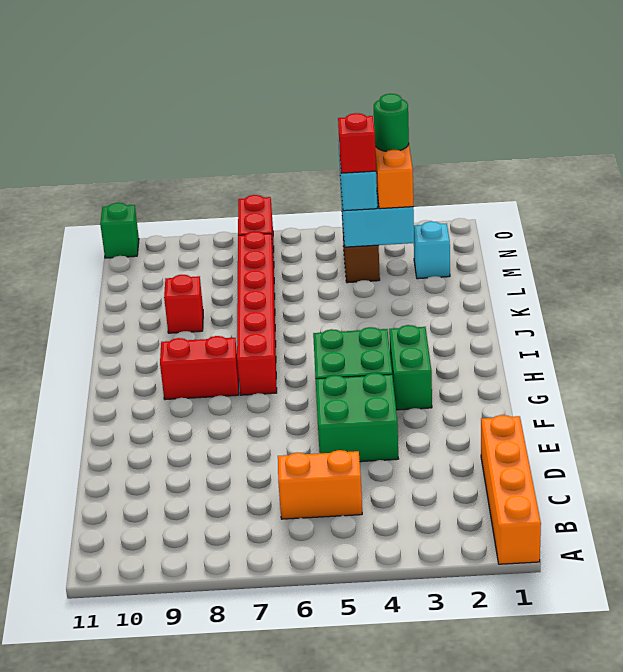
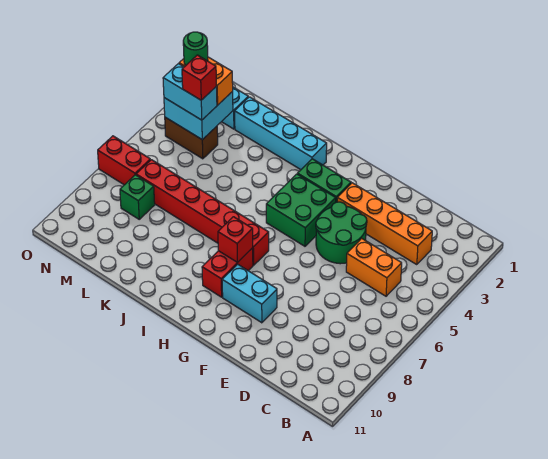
orange 1x4 brick [481,415,541,564] -> orange 1x4 brick moved to [337,183,432,265]
orange 1x2 brick [278,450,362,519] -> orange 1x2 brick turned to [346,238,402,296]
green 2x2 brick [316,373,398,462] -> green 2x2 round brick [316,202,367,264]
none -> cyan 1x2 brick [222,264,277,323]
none -> cyan 1x4 brick [235,97,327,170]
red 1x1 brick [164,275,203,333] -> red 1x1 brick moved to [218,217,253,263]
green 1x1 brick [100,203,139,258] -> green 1x1 brick moved to [120,175,155,219]

